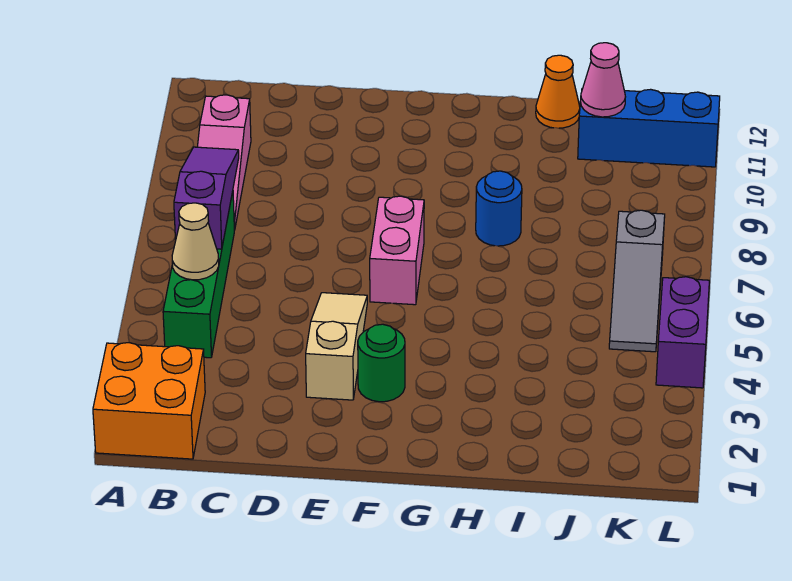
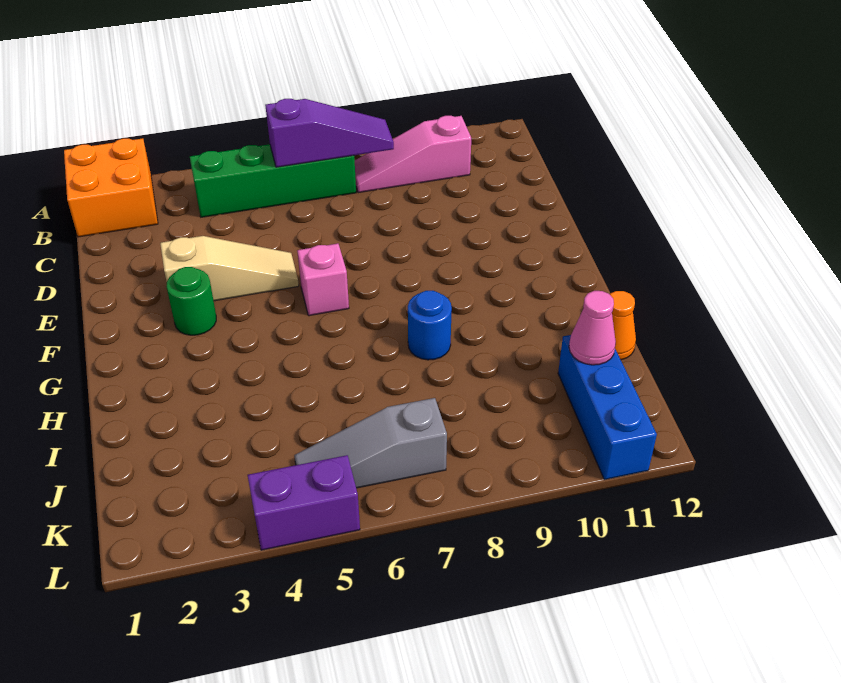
tan 1x1 cone [172,203,219,280] -> none
pink 1x2 brick [370,196,424,305] -> pink 1x1 brick [297,243,349,316]

